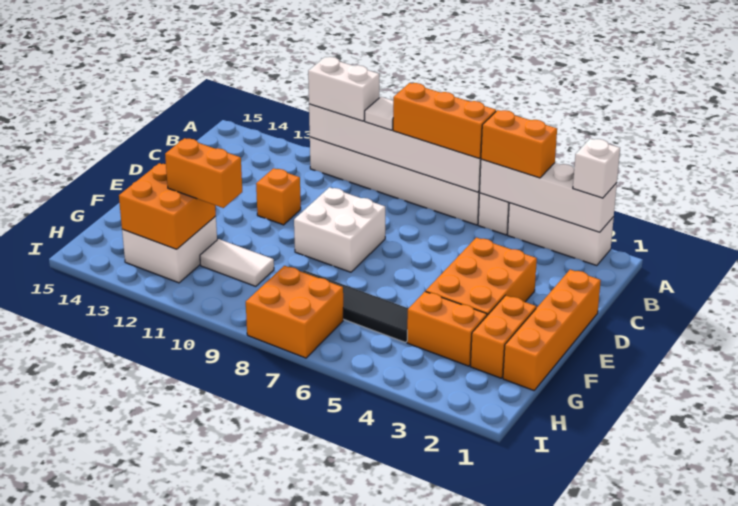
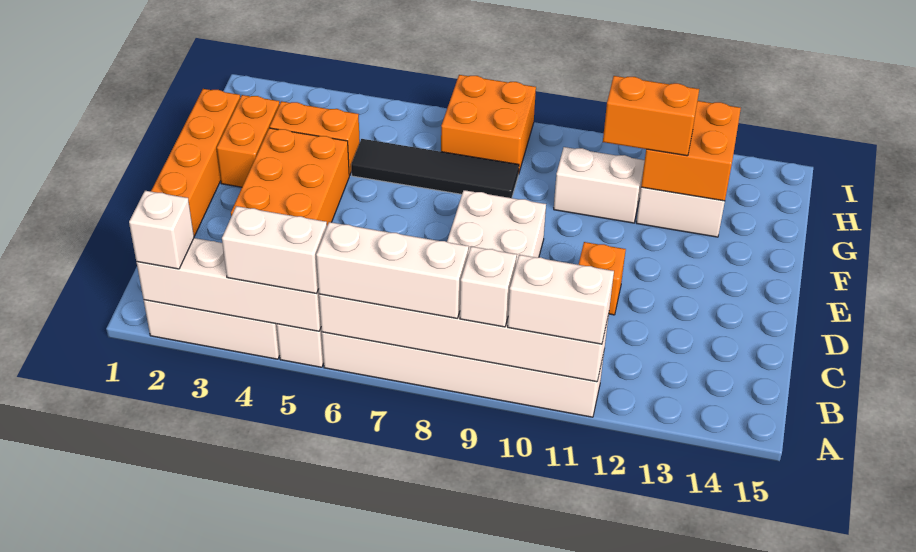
orange 1x2 brick [481,110,557,178] -> white 1x2 brick [222,206,327,293]
orange 1x3 brick [393,83,496,159] -> white 1x3 brick [316,222,469,318]
white 1x1 tile [365,97,393,130] -> white 1x1 brick [460,246,517,327]
white 1x2 tile [200,239,274,286] -> white 1x2 brick [554,147,645,223]

